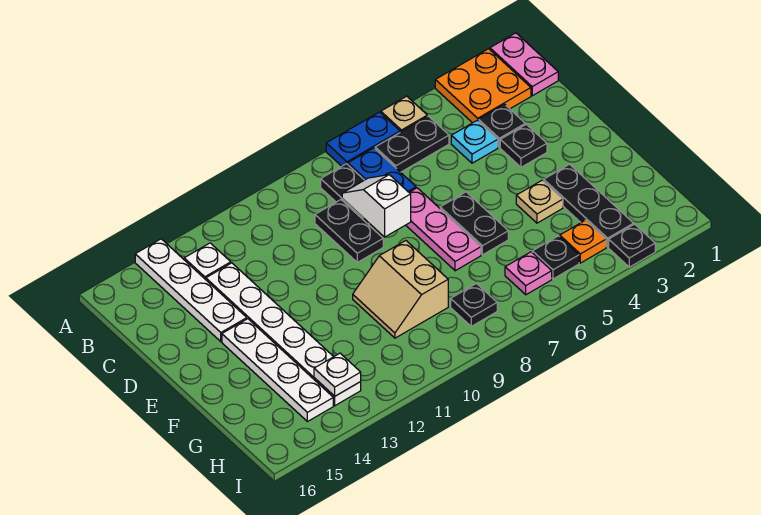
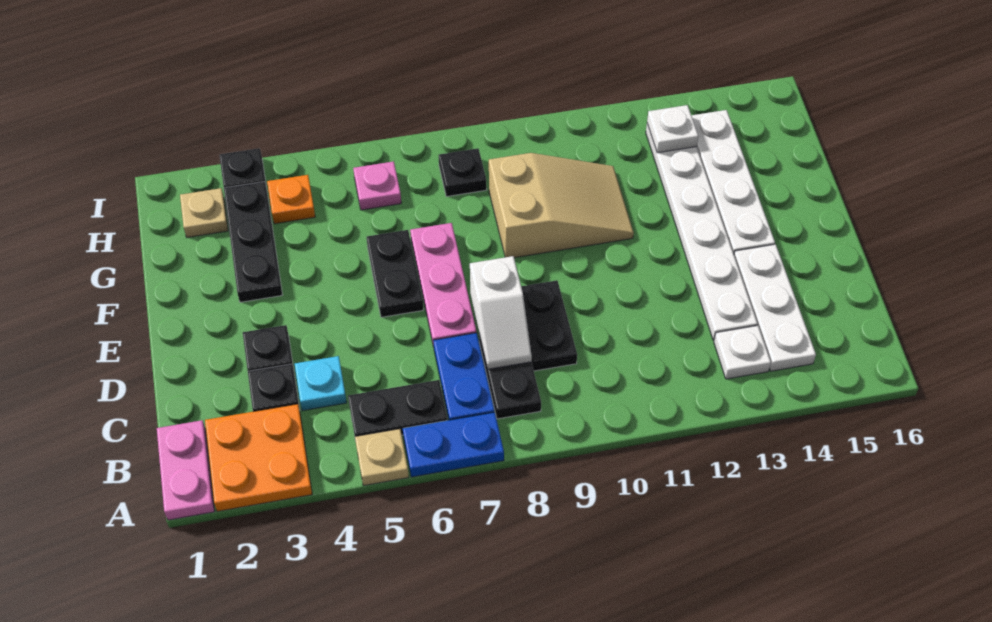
white 1x4 plate [135,239,247,342] -> white 1x3 plate [734,244,816,371]
tan 1x1 plate [516,180,563,223] -> tan 1x1 plate moved to [180,188,228,238]
tan 2x2 slope [353,241,448,338] -> tan 2x3 slope [489,153,634,258]
black 1x1 plate [532,236,579,279] -> none

